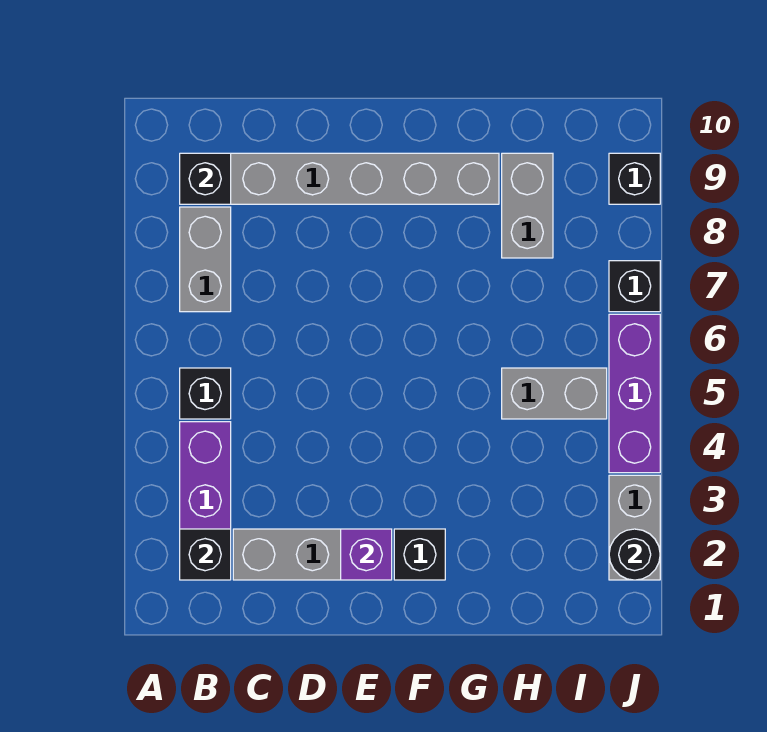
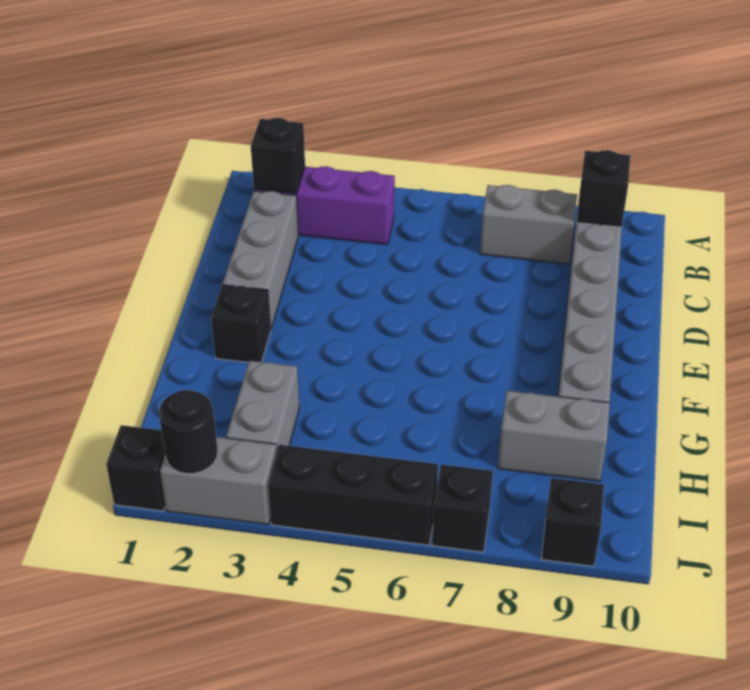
black 1x1 brick [180,368,231,419] -> black 1x1 brick moved to [106,425,165,511]
purple 1x1 brick [341,529,392,580] -> none
grey 1x2 brick [502,368,607,419] -> grey 1x2 brick moved to [226,361,299,449]
purple 1x3 brick [609,314,660,473] -> black 1x3 brick [268,445,438,545]

